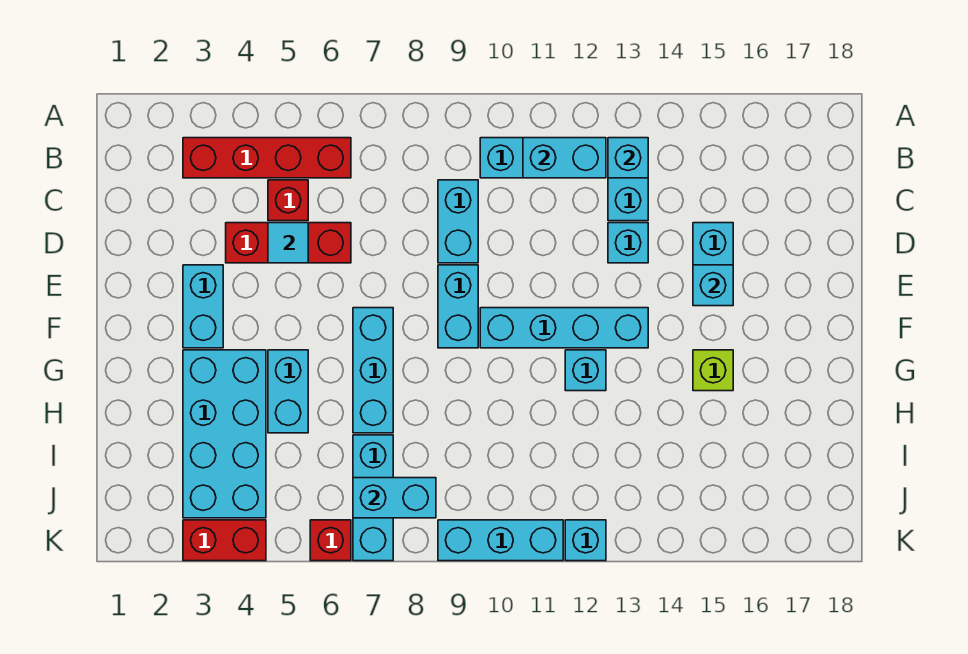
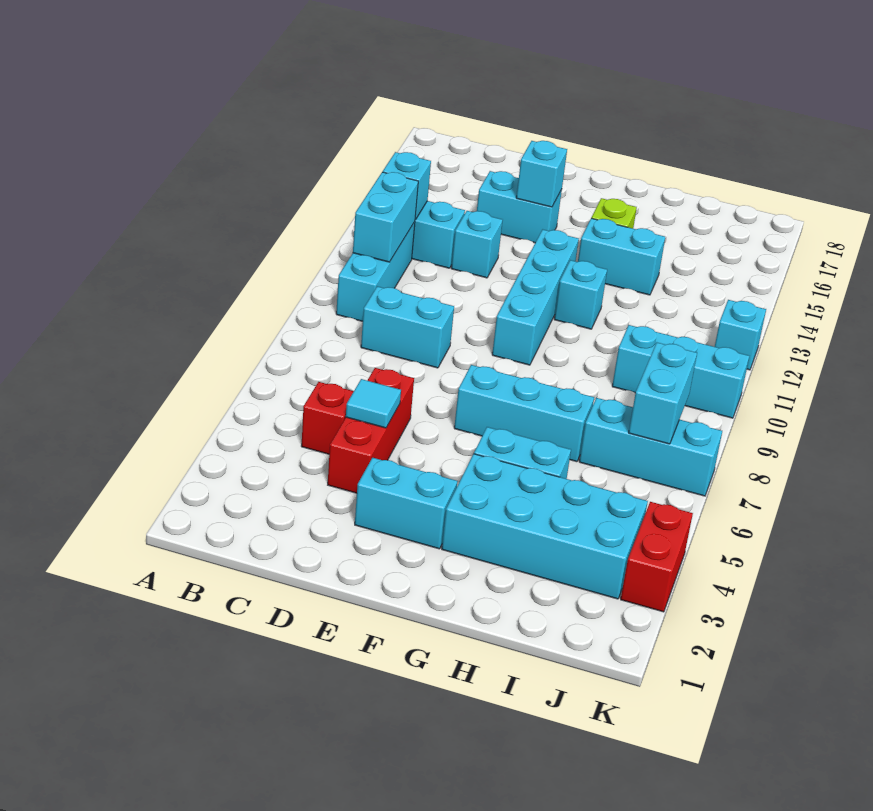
red 1x4 brick [183,138,351,178] -> none
cyan 1x2 brick [438,265,478,348] -> cyan 1x2 brick moved to [578,218,665,295]
red 1x1 brick [310,520,351,561] -> none
cyan 1x3 brick [438,520,563,561] -> cyan 1x3 brick turned to [612,325,749,418]

